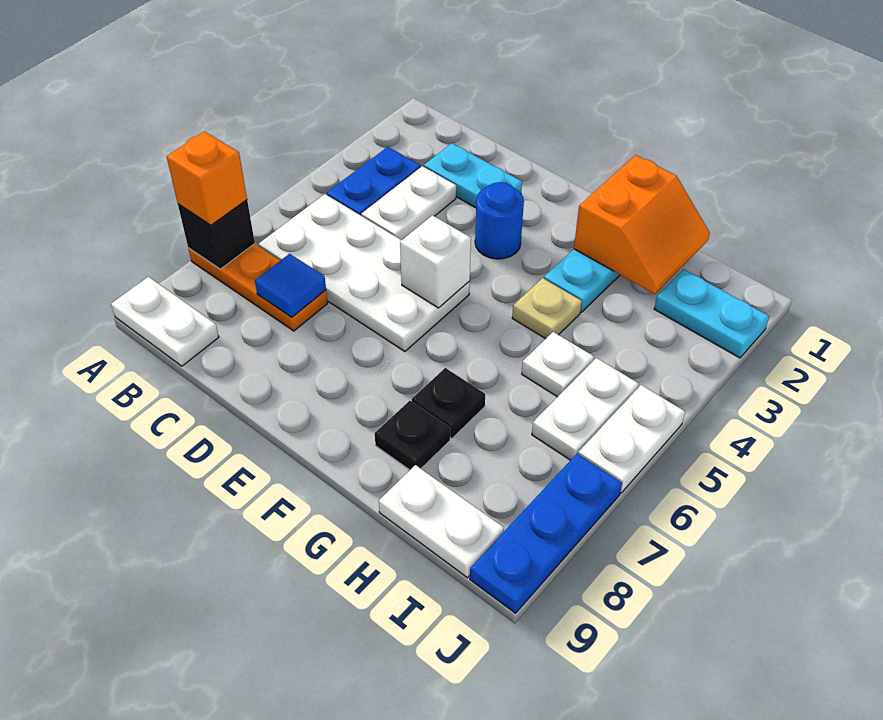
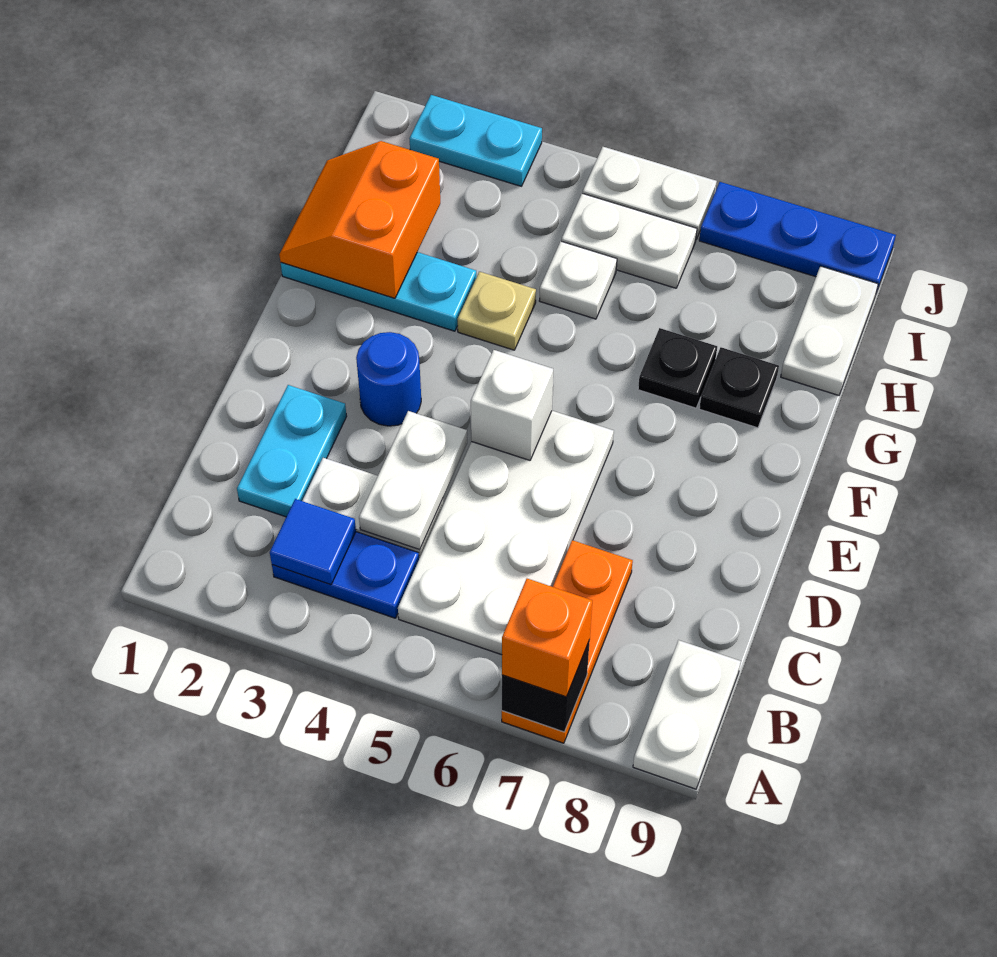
none -> white 1x2 plate [359,411,467,550]
blue 1x1 tile [255,254,326,317] -> blue 1x1 tile moved to [270,499,356,585]
orange 2x2 slope [574,155,710,294] -> orange 2x2 slope turned to [279,141,440,298]
cyan 1x2 plate [654,269,769,358] -> cyan 1x2 plate turned to [409,95,542,186]

